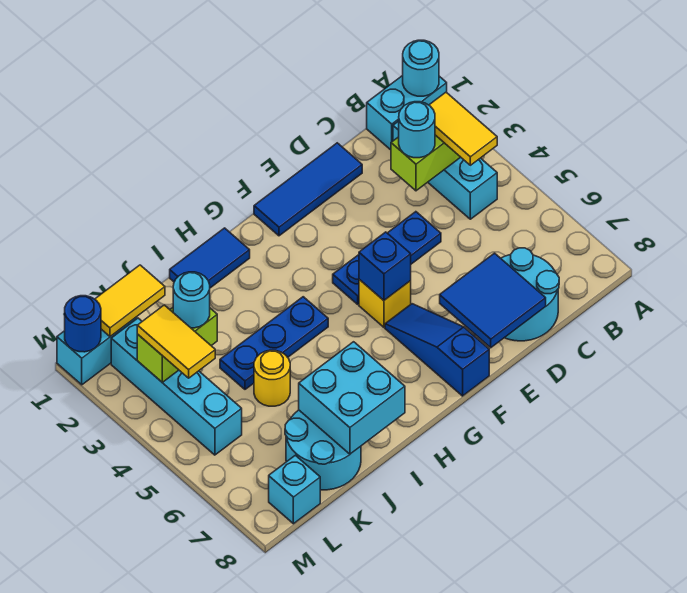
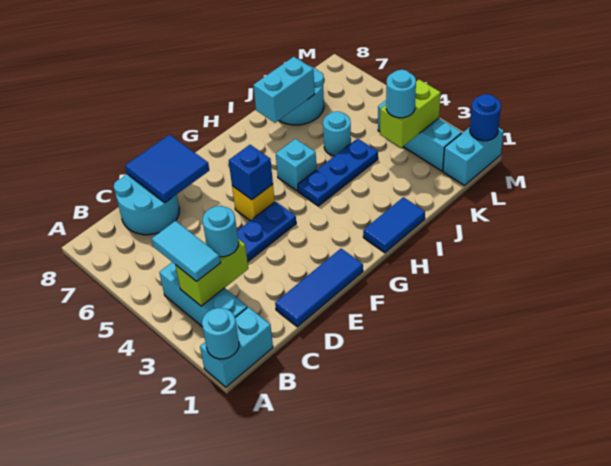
yellow 1x2 tile [429,92,497,165] -> cyan 1x2 tile [152,221,221,281]
blue 1x3 slope [385,304,489,396] -> none
cyan 2x2 brick [299,342,405,454] -> cyan 1x2 brick [253,57,315,123]
yellow 1x1 round brick [254,350,290,406] -> cyan 1x1 round brick [323,111,351,156]
yellow 1x2 tile [95,265,165,337] -> none
cyan 1x4 brick [111,318,242,455] -> cyan 1x3 brick [378,100,462,171]
yellow 1x2 tile [137,305,215,378] -> none
cyan 1x1 brick [269,455,320,524] -> cyan 1x1 brick moved to [276,139,317,191]

